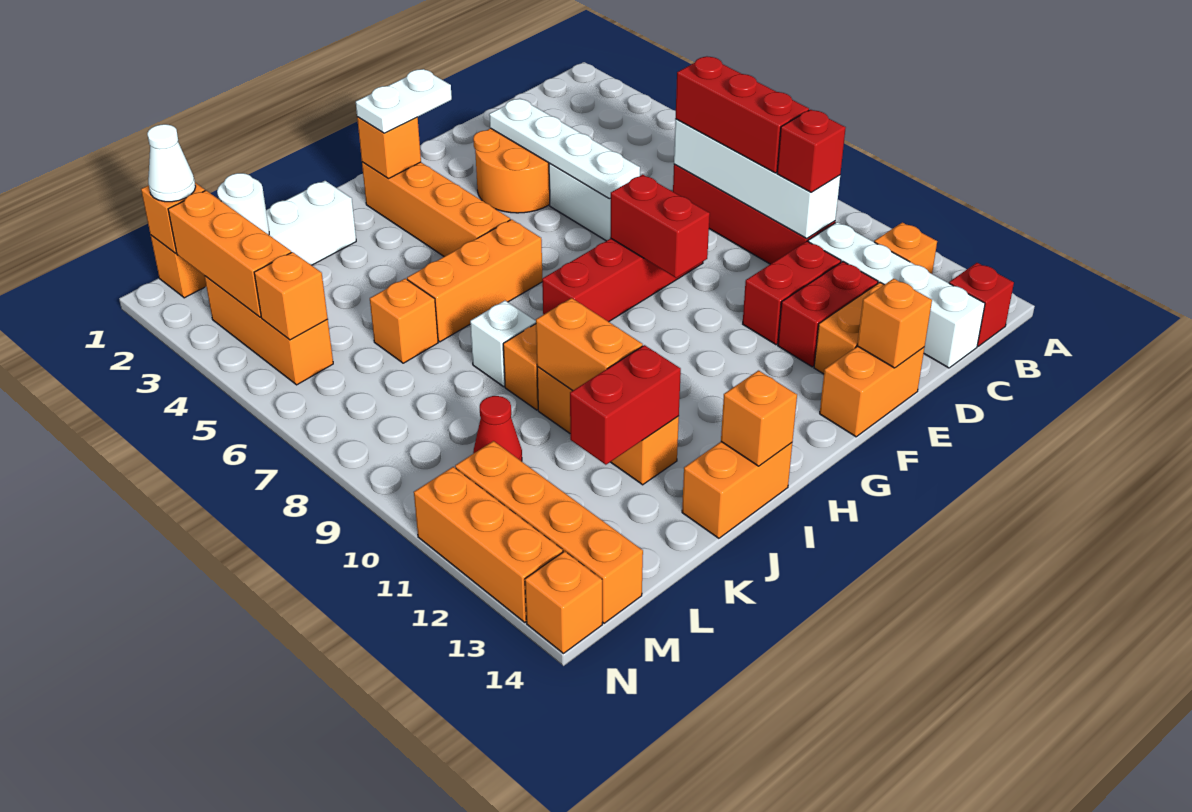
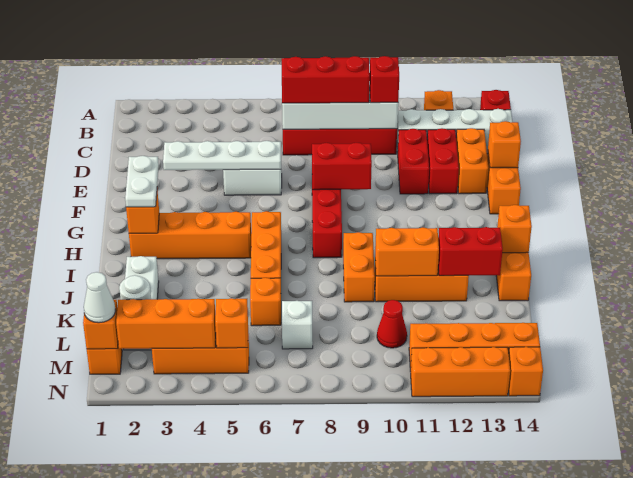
orange 2x2 round brick [473,128,550,213] -> none
white 1x1 brick [470,301,536,387] -> white 1x1 brick moved to [282,301,313,349]
red 1x2 brick [570,345,681,465] -> red 1x2 brick turned to [438,227,503,276]

